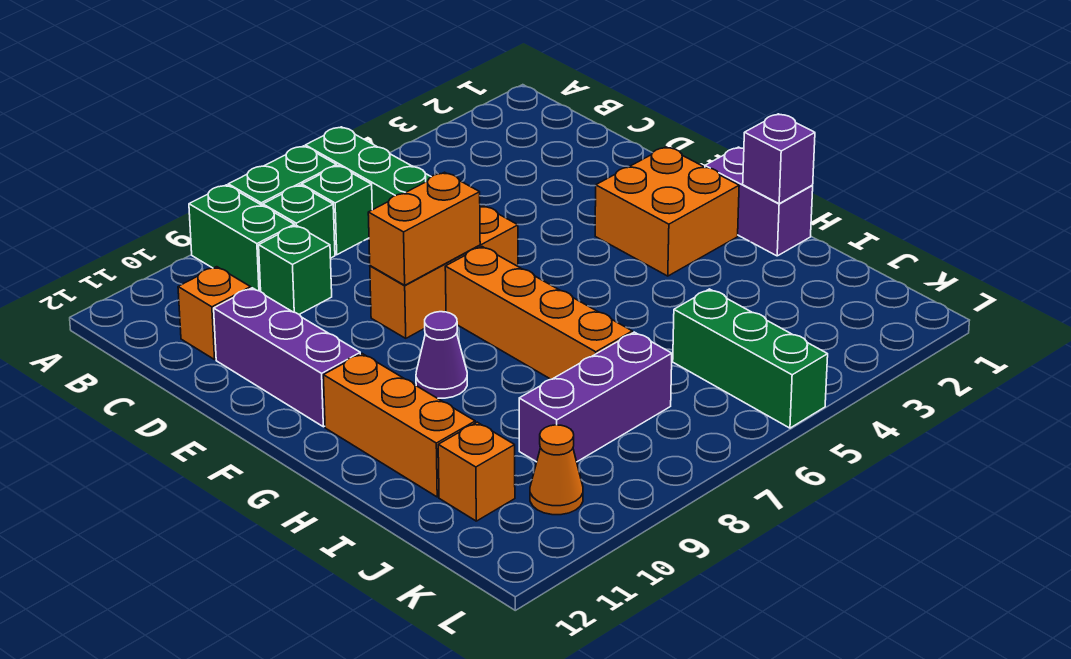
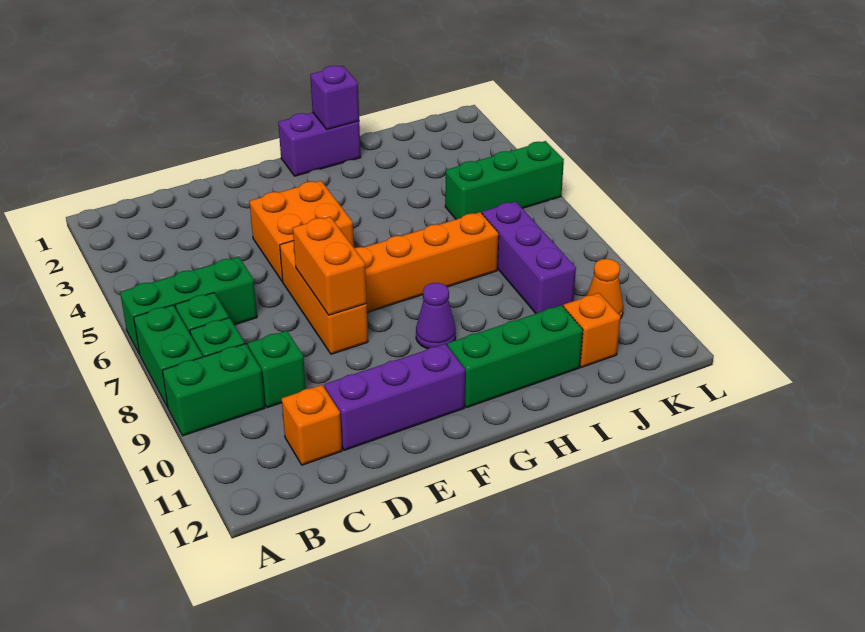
orange 2x2 brick [595,147,739,276] -> orange 2x2 brick moved to [249,181,354,282]
orange 1x3 brick [323,354,475,497] -> green 1x3 brick [447,305,583,408]

